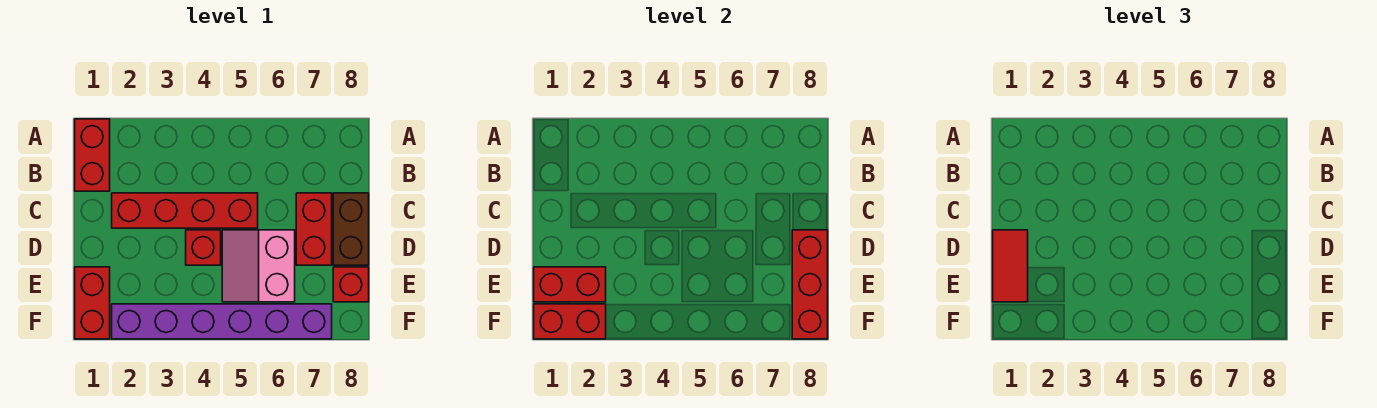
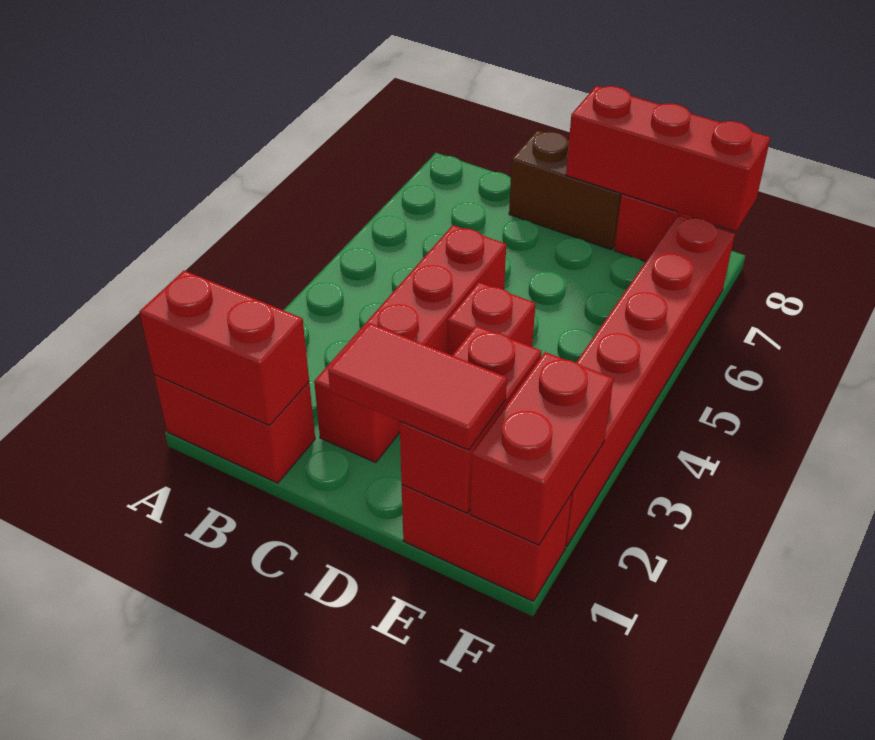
red 1x2 brick [296,193,332,265] -> red 1x2 brick moved to [140,271,309,426]
pink 2x2 slope [222,230,295,302] -> none
purple 1x6 brick [112,304,332,339] -> red 1x6 brick [566,215,735,547]

